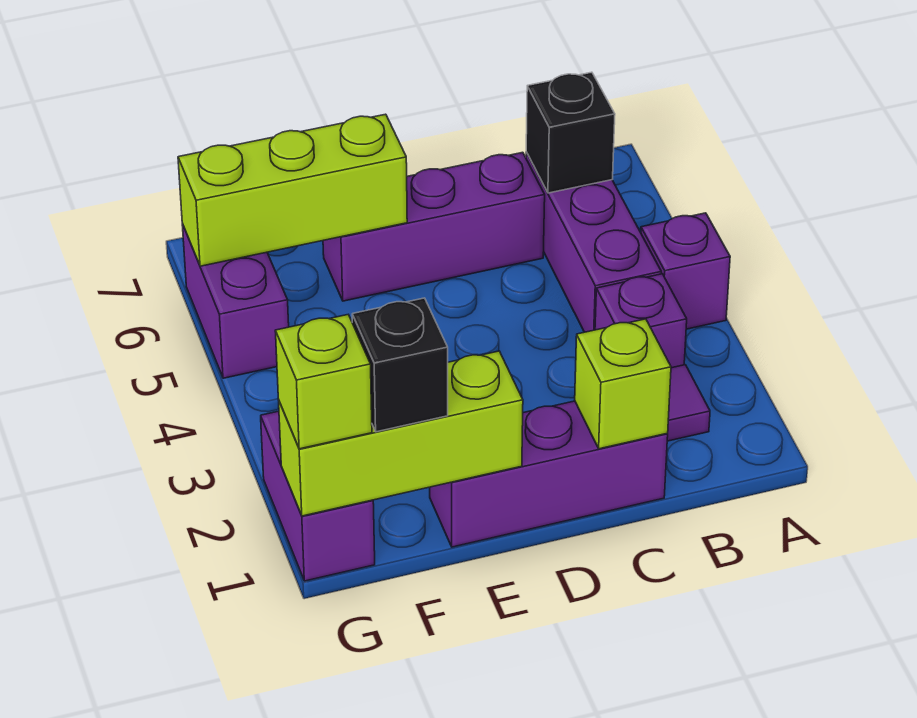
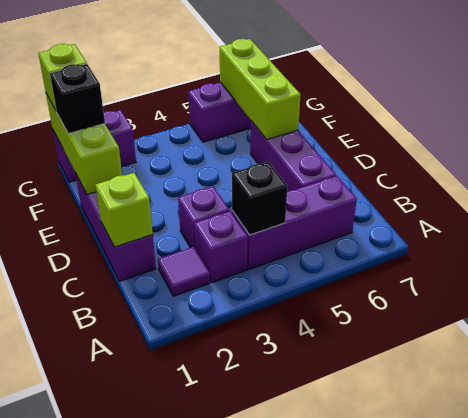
purple 1x1 brick [641,213,730,329] -> purple 1x1 brick moved to [178,186,230,249]
black 1x1 brick [526,72,615,193] -> black 1x1 brick moved to [232,162,287,235]

